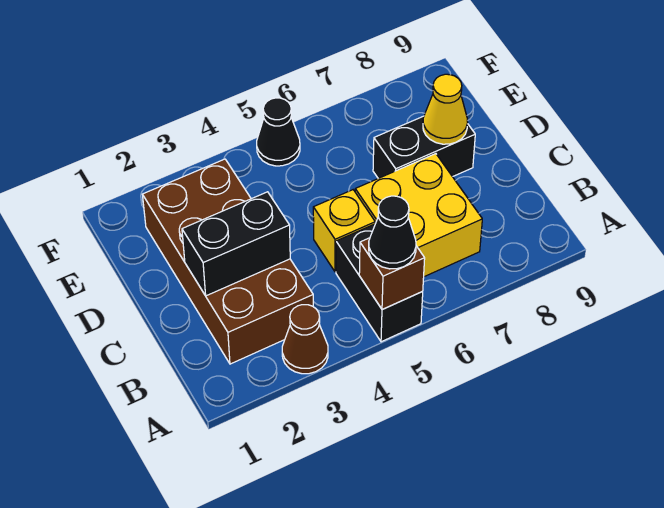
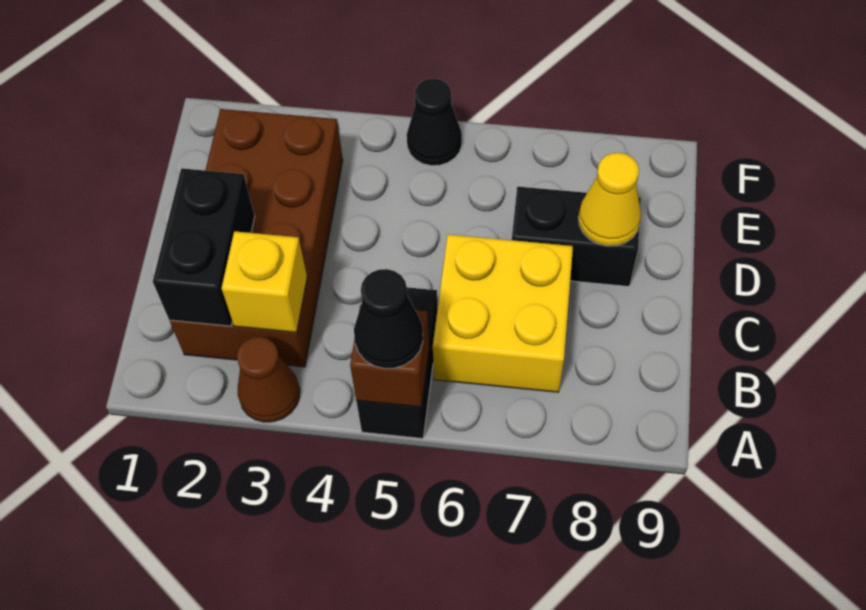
black 1x2 brick [182,192,290,296] -> black 1x2 brick turned to [153,168,255,326]
yellow 1x1 brick [313,190,375,272] -> yellow 1x1 brick moved to [222,231,307,332]

